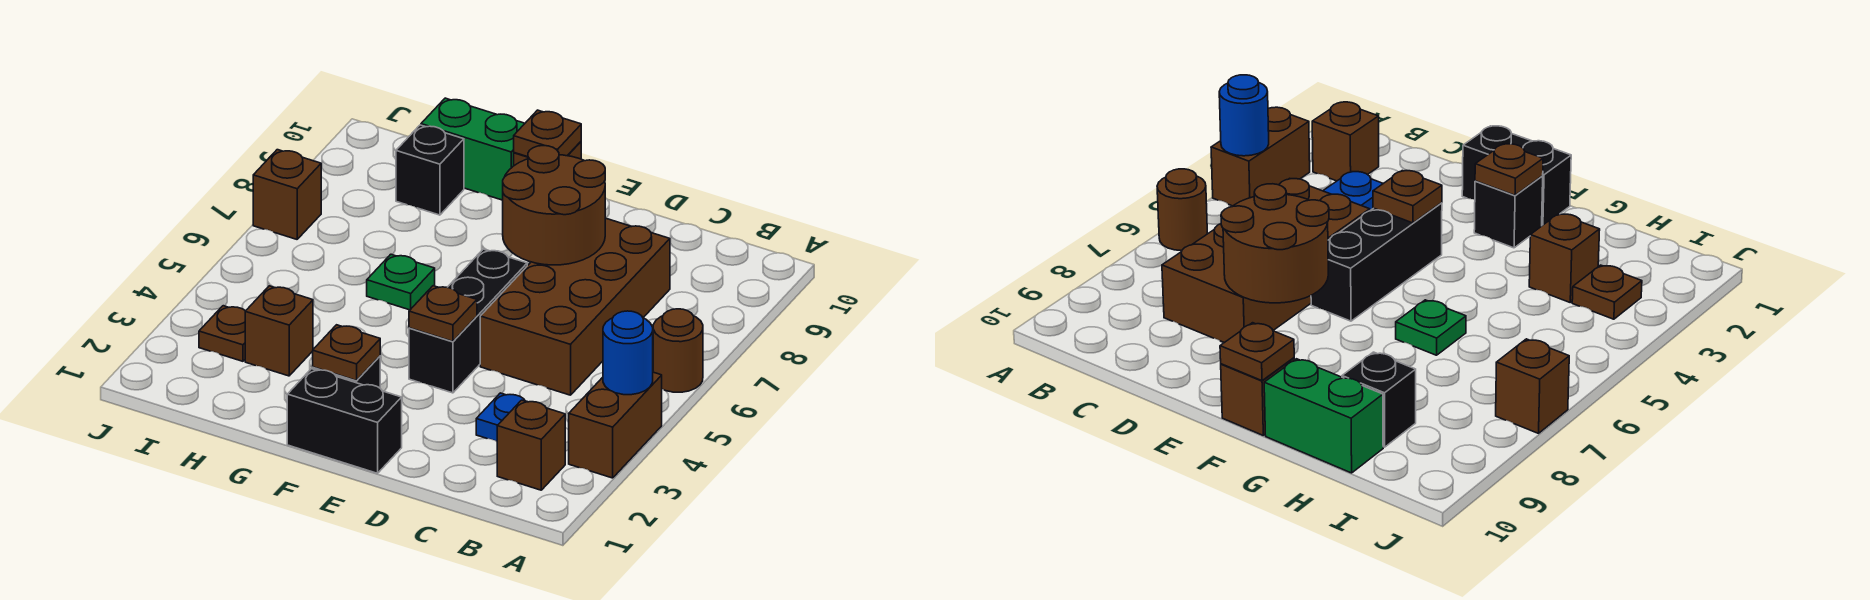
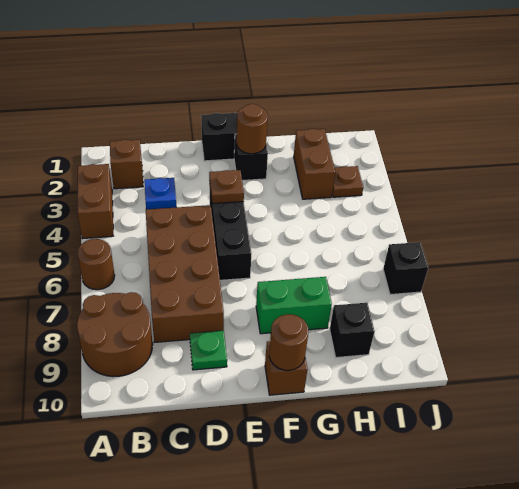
blue 1x1 round brick [603,311,653,395] -> none
brown 2x2 round brick [503,146,605,265] -> brown 2x2 round brick moved to [77,292,153,376]
brown 1x1 plate [313,325,380,381] -> brown 1x1 round brick [236,104,268,154]
brown 1x1 plate [514,110,581,157] -> brown 1x1 round brick [269,314,308,370]
green 1x1 plate [367,254,435,310] -> green 1x1 plate moved to [190,331,227,370]
green 1x2 brick [421,98,525,200] -> green 1x2 brick moved to [256,277,332,334]
brown 1x1 brick [245,286,313,376] -> brown 1x2 brick [294,129,335,199]
brown 1x1 brick [253,150,321,239] -> black 1x1 brick [383,242,428,295]

